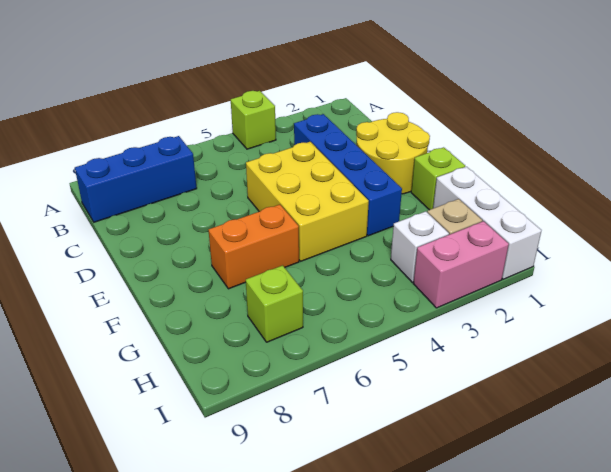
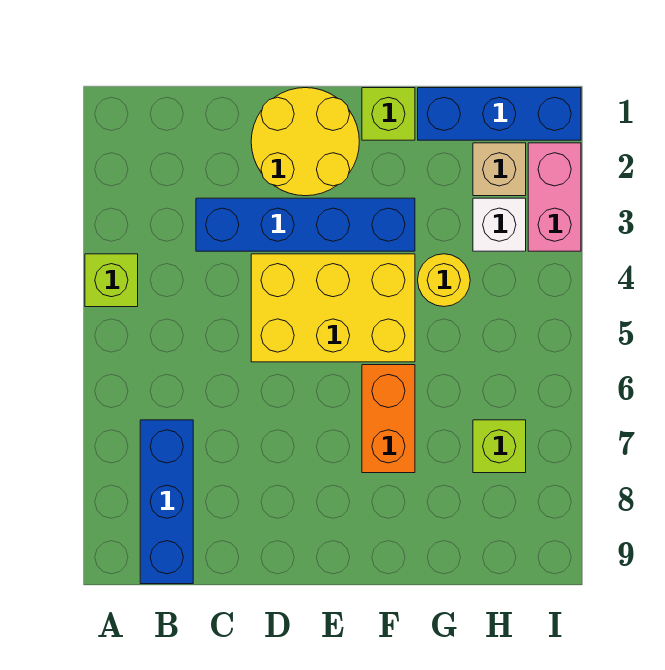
white 1x3 brick [433,167,541,279] -> blue 1x3 brick [418,88,581,140]
none -> yellow 1x1 round brick [418,254,470,307]

